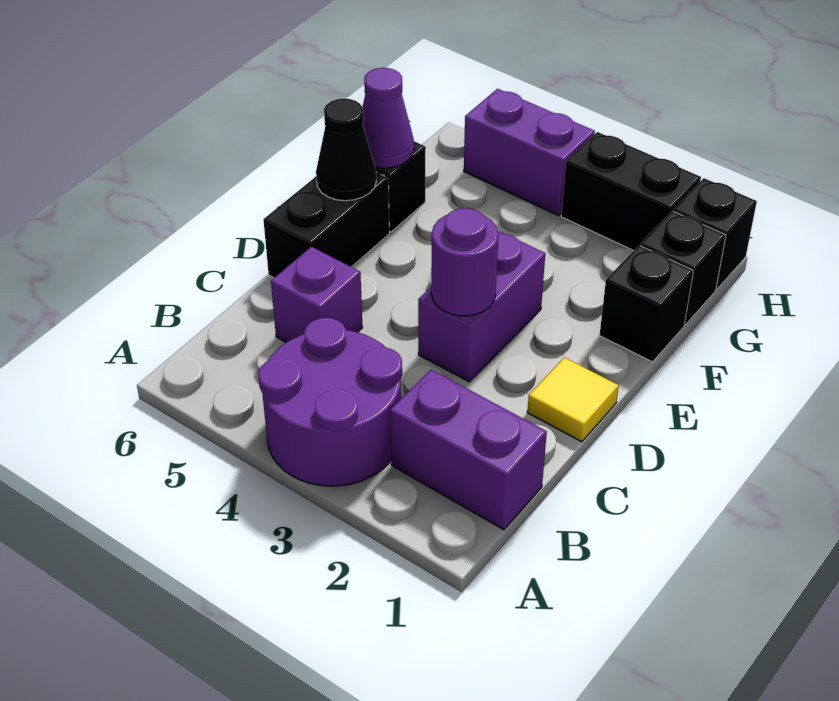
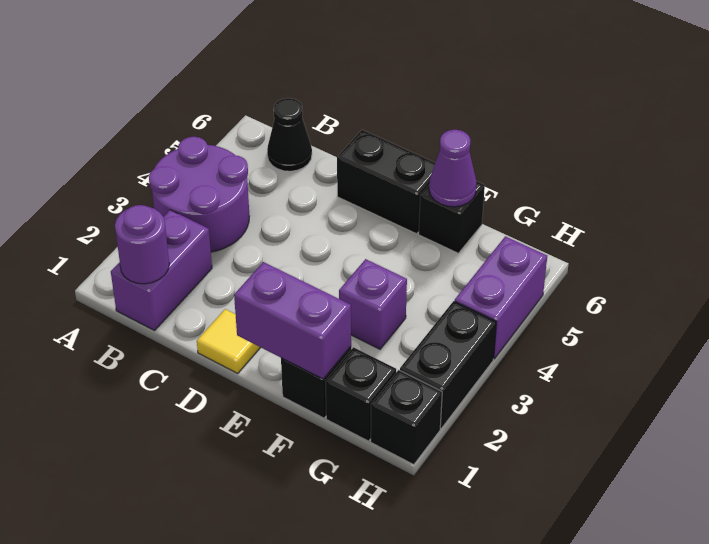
purple 1x1 brick [271,247,362,342] -> purple 1x1 brick moved to [339,259,407,349]
purple 1x2 brick [418,231,545,382] -> purple 1x2 brick moved to [234,262,351,379]
purple 1x1 round brick [431,208,499,316] -> purple 1x1 round brick moved to [115,205,169,284]
black 1x1 cone [316,99,376,201] -> black 1x1 cone moved to [267,98,312,171]

